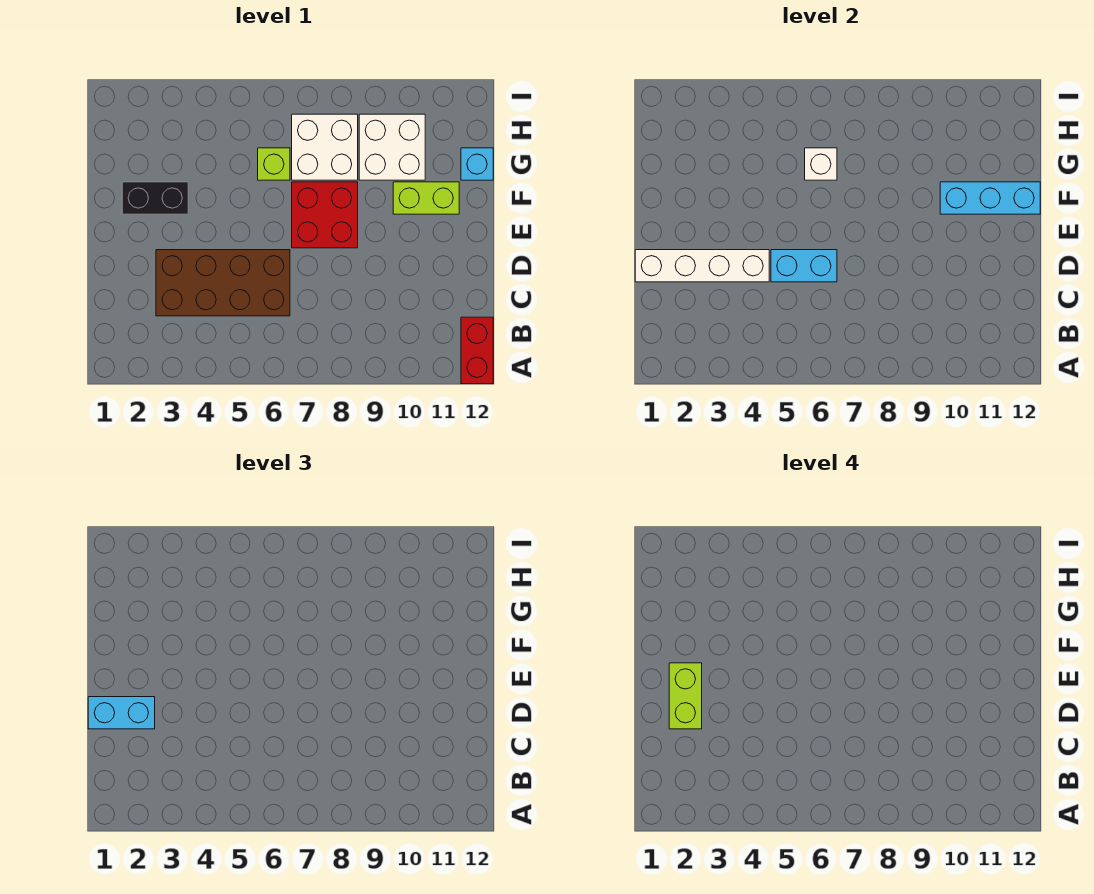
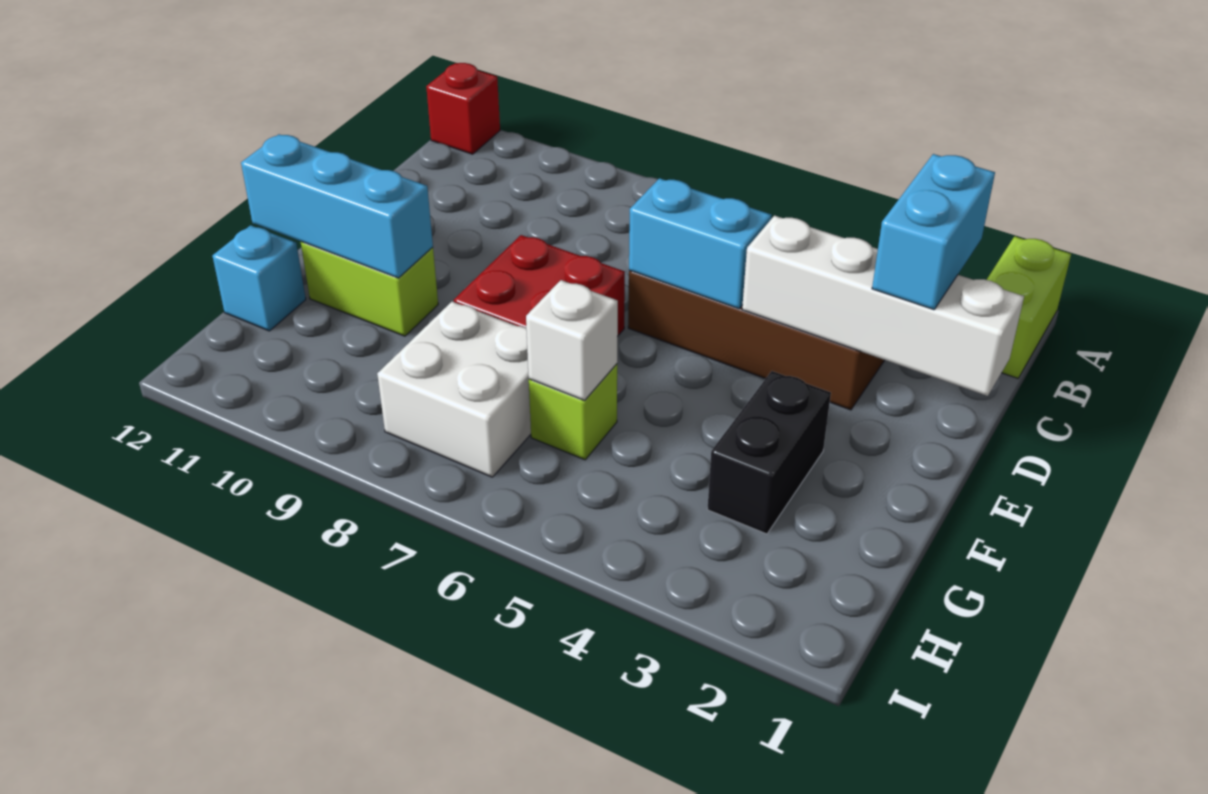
red 1x2 brick [461,317,493,384] -> red 1x1 brick [426,63,500,154]
cyan 1x2 brick [88,697,155,729] -> cyan 1x2 brick turned to [872,154,995,310]
lime 1x2 brick [669,663,702,729] -> lime 1x2 brick moved to [987,236,1071,378]
black 1x2 brick [122,182,188,214] -> black 1x2 brick turned to [707,371,831,534]
white 2x2 brick [359,114,425,180] -> none

